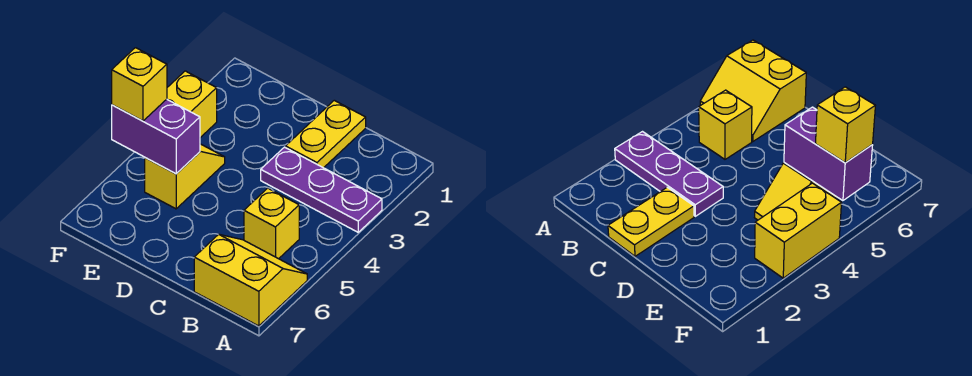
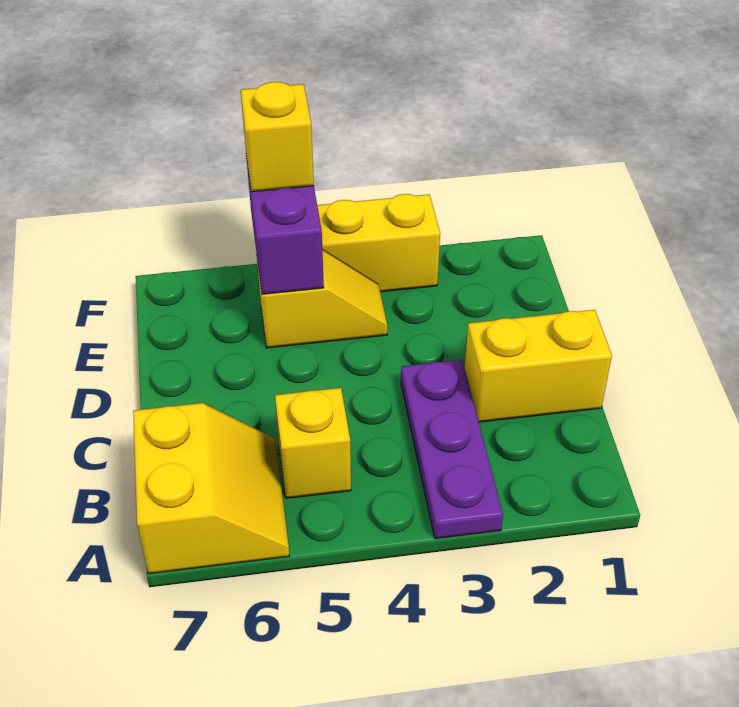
yellow 1x2 plate [286,100,366,168] -> yellow 1x2 brick [465,310,612,422]

